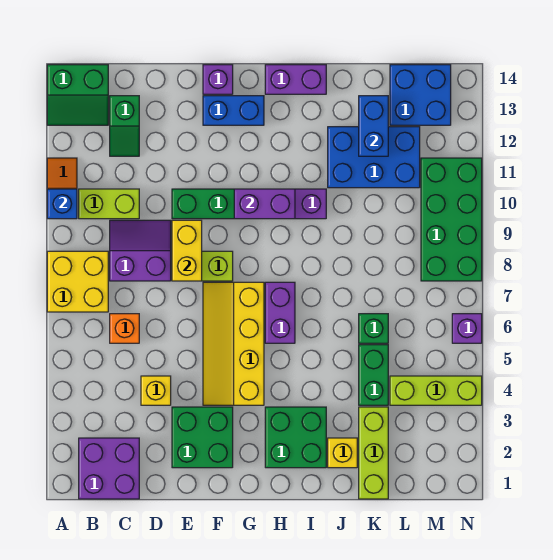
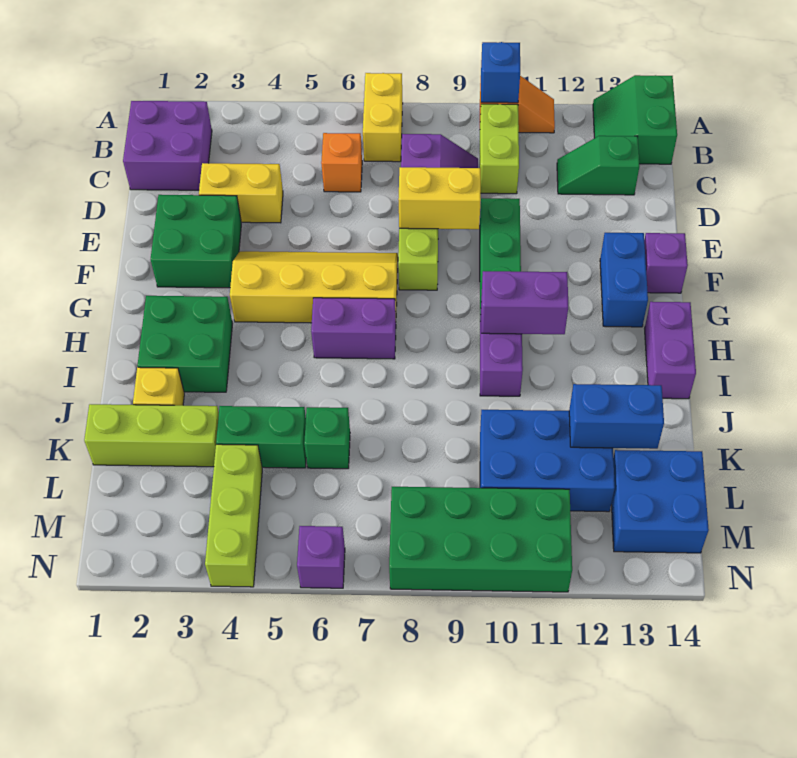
yellow 2x2 brick [47,251,108,312] -> yellow 1x2 brick [363,73,403,162]
yellow 1x1 brick [141,376,171,405] -> yellow 1x2 brick [199,163,283,223]
purple 1x2 brick [234,189,295,219] -> purple 1x2 brick turned to [481,271,568,334]
blue 2x3 brick [328,127,420,188] -> blue 2x3 brick turned to [480,410,615,512]

